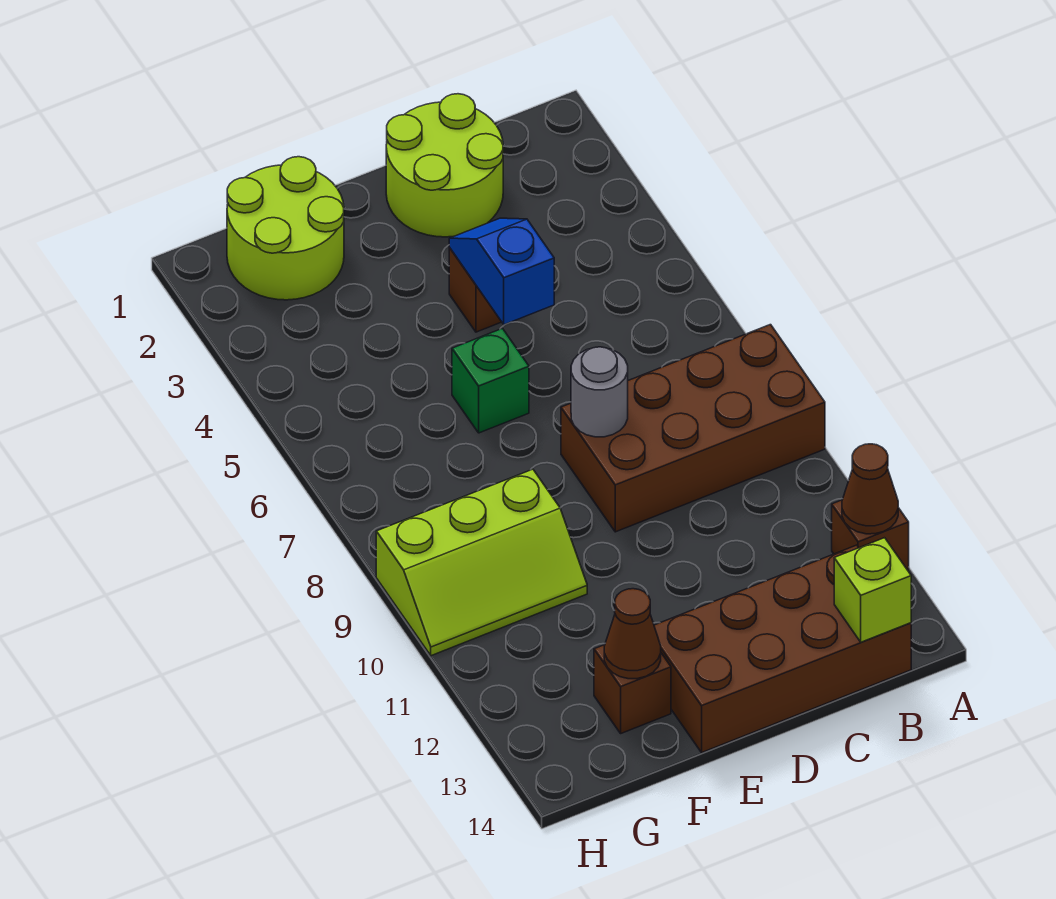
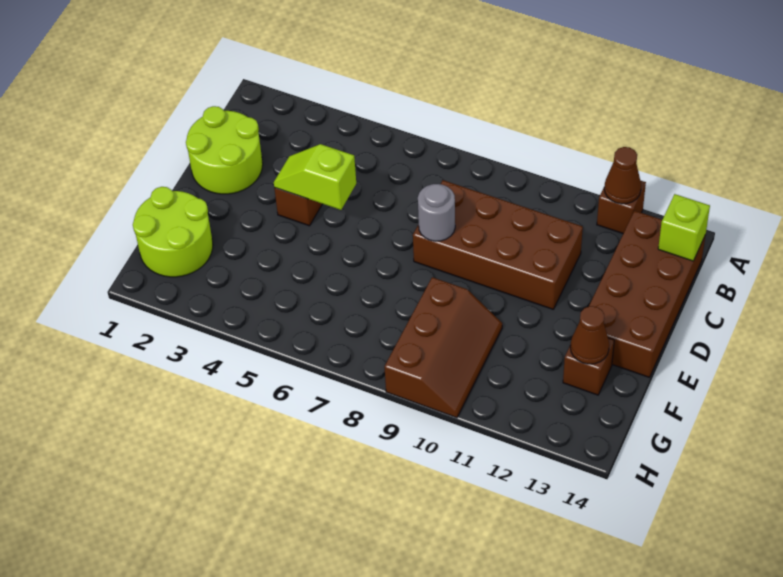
brown 2x4 brick [561,325,825,532] -> brown 2x4 brick turned to [413,180,583,309]
blue 1x2 slope [449,218,554,325] -> lime 1x2 slope [274,144,356,210]
green 1x1 brick [452,328,529,433] -> none
lime 2x3 slope [376,469,587,656] -> brown 2x3 slope [385,277,502,418]

